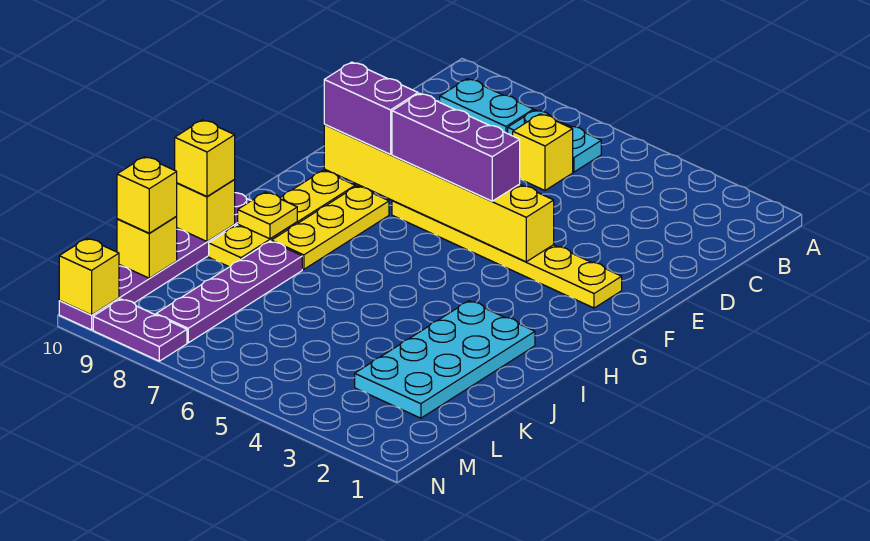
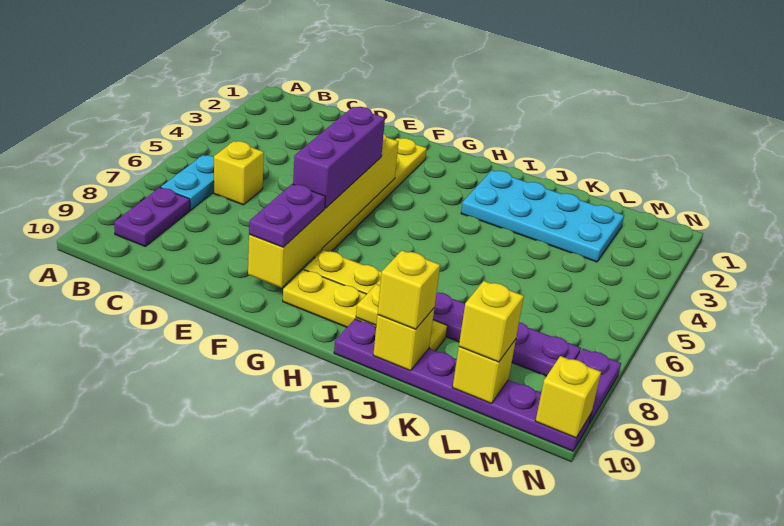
cyan 1x2 plate [440,79,534,134] -> purple 1x2 plate [114,188,190,246]
purple 1x2 brick [324,62,418,154] -> purple 1x2 plate [249,184,326,247]

